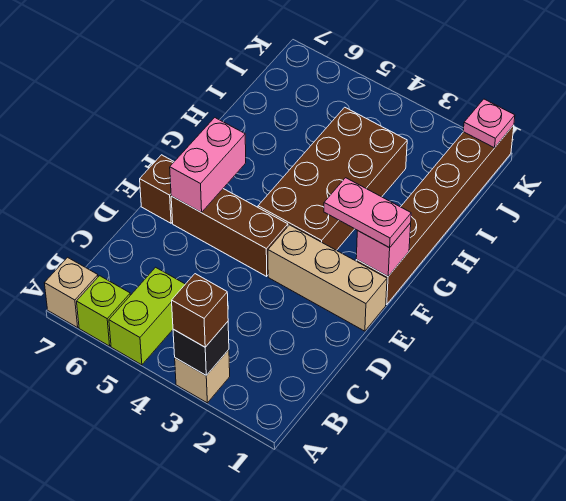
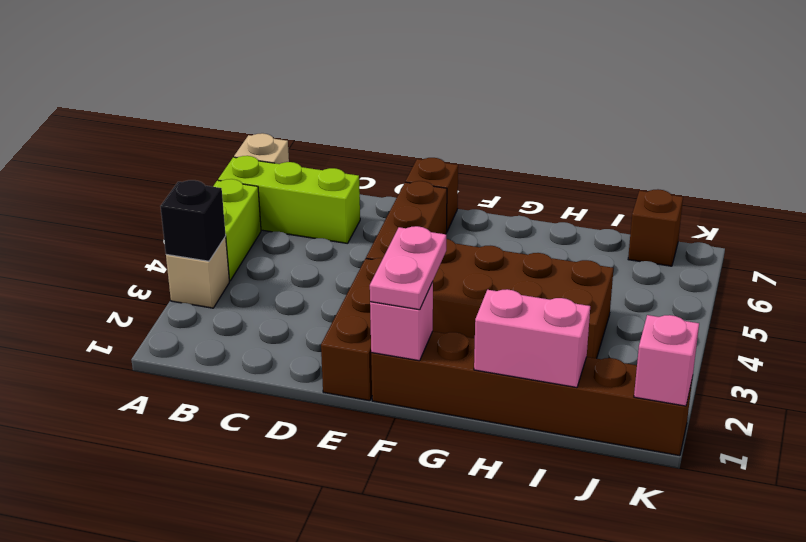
brown 1x1 brick [172,274,228,347] -> brown 1x1 brick moved to [628,189,683,266]
lime 1x2 brick [109,267,185,365] -> lime 1x2 brick turned to [213,179,261,281]
lime 1x1 brick [77,276,130,346] -> lime 1x3 brick [218,156,360,244]
tan 1x3 brick [268,225,387,331] -> brown 1x3 brick [321,258,383,401]
pink 1x2 brick [170,118,246,213] -> pink 1x2 brick moved to [474,289,590,388]
pink 1x1 plate [463,99,515,148] -> pink 1x1 brick [634,315,699,406]

